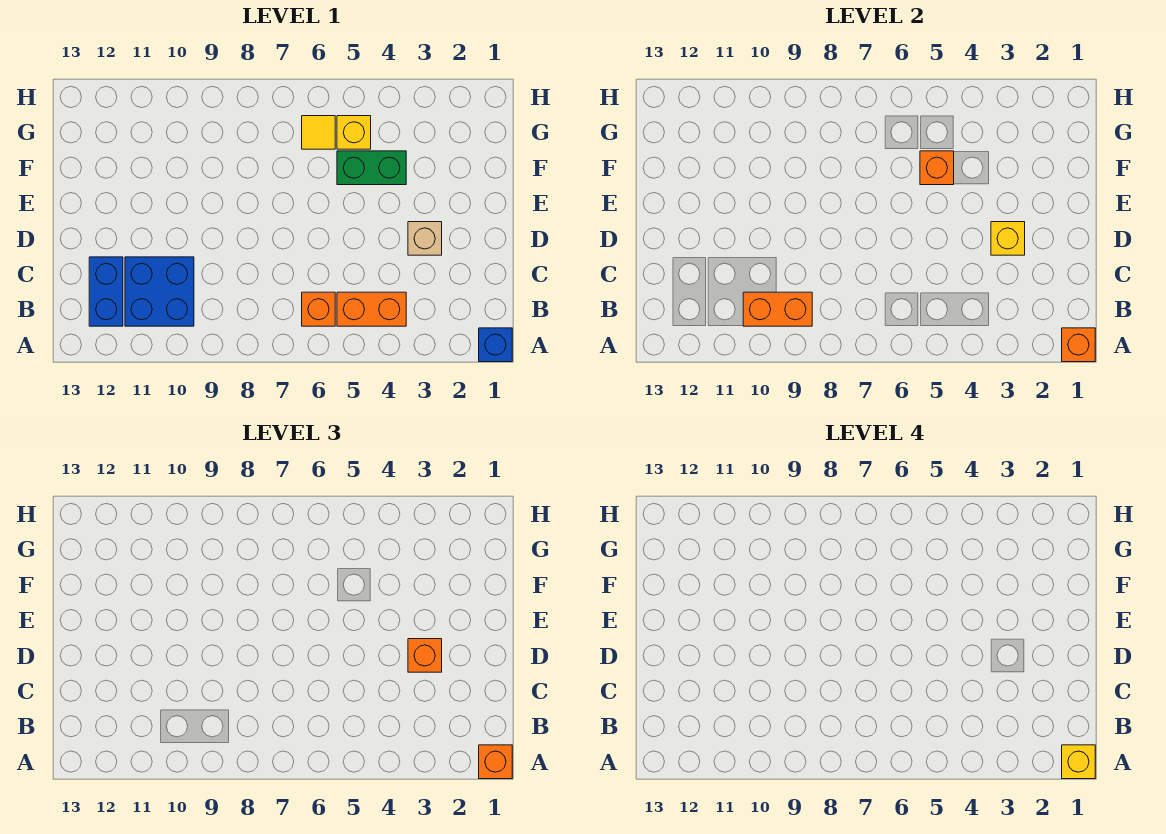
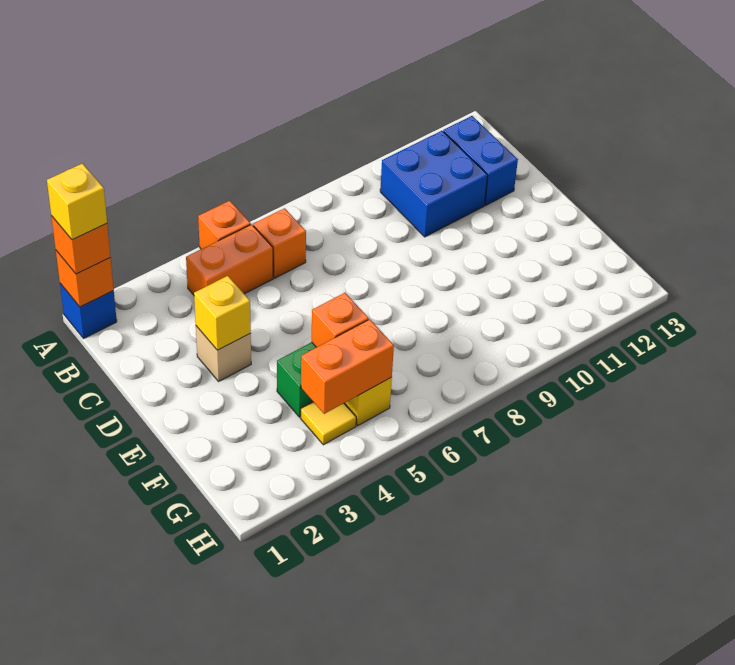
orange 1x2 brick [743,292,812,326] -> orange 1x2 brick moved to [301,319,394,414]
orange 1x1 brick [408,639,442,672] -> orange 1x1 brick moved to [198,201,251,249]
yellow 1x1 tile [302,116,335,149] -> yellow 1x1 tile moved to [300,402,356,445]

